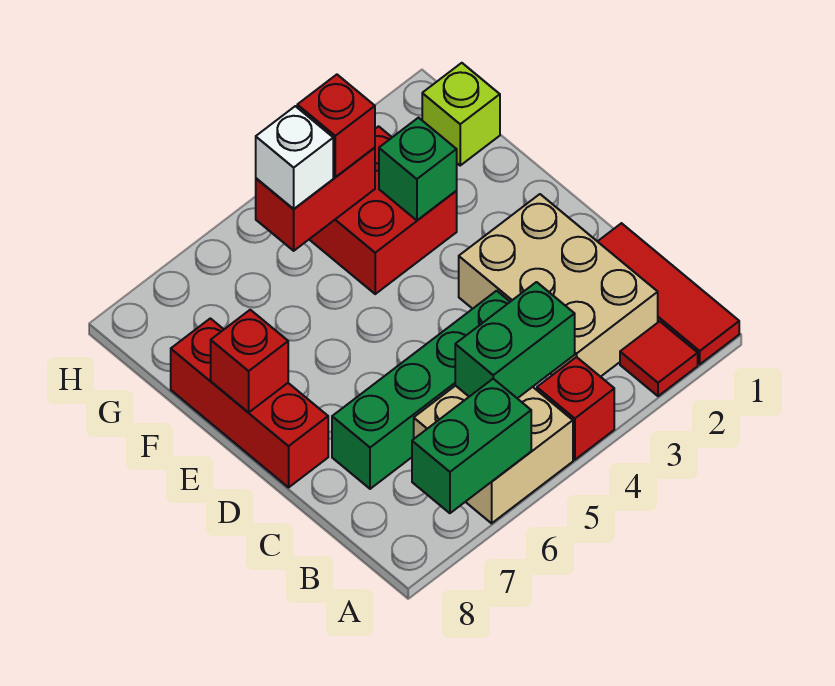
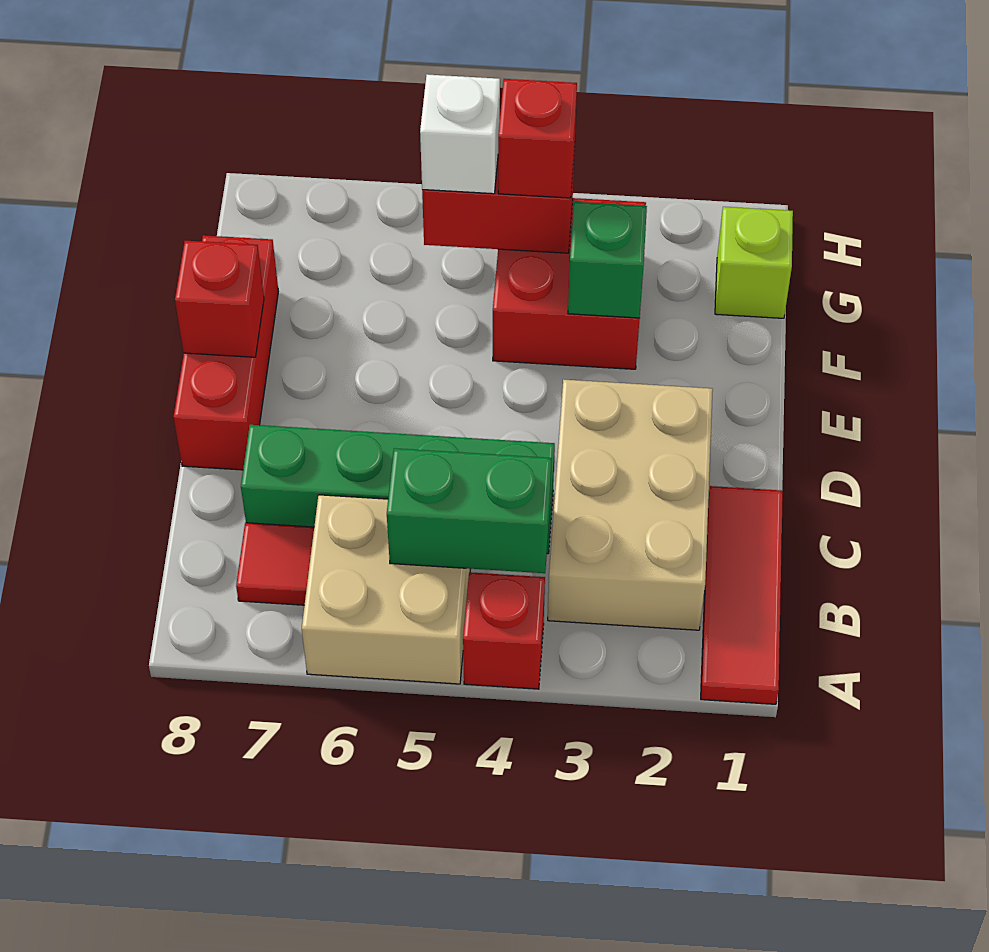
red 1x1 tile [620,321,698,396] -> red 1x1 tile moved to [236,523,314,605]
green 1x2 brick [412,379,531,513] -> none

